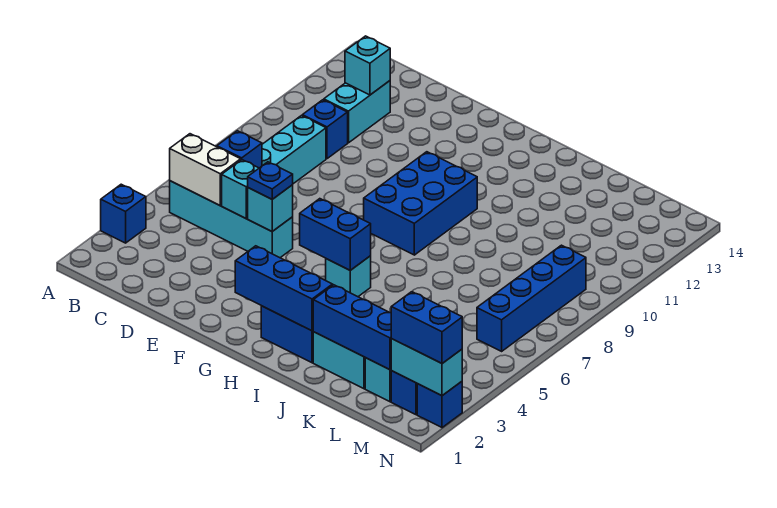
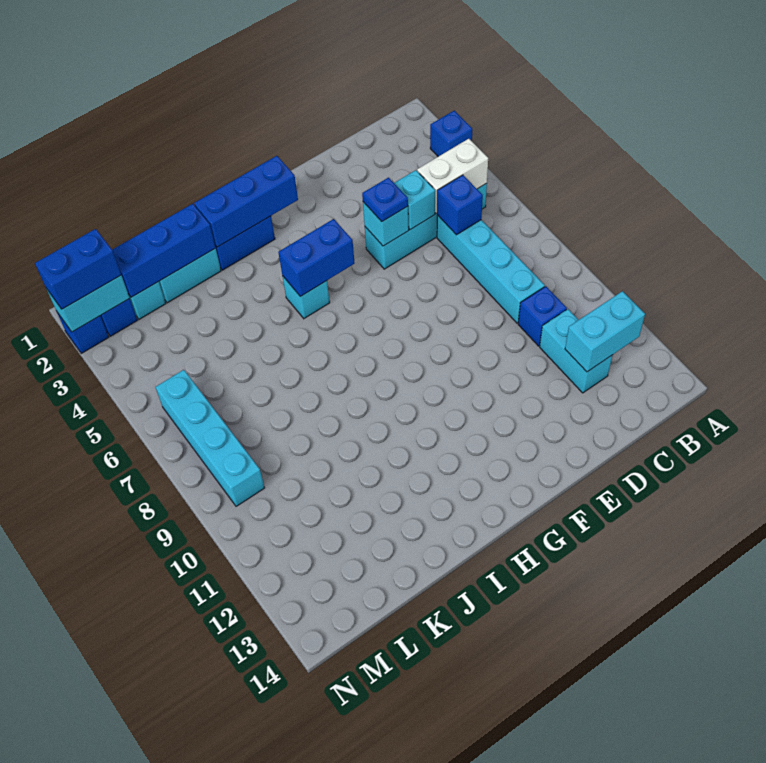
cyan 1x1 brick [345,36,390,95] -> cyan 1x2 brick [565,291,645,372]
blue 2x3 brick [364,152,477,255] -> none
blue 1x4 brick [477,245,586,351] -> cyan 1x4 brick [156,370,265,506]

